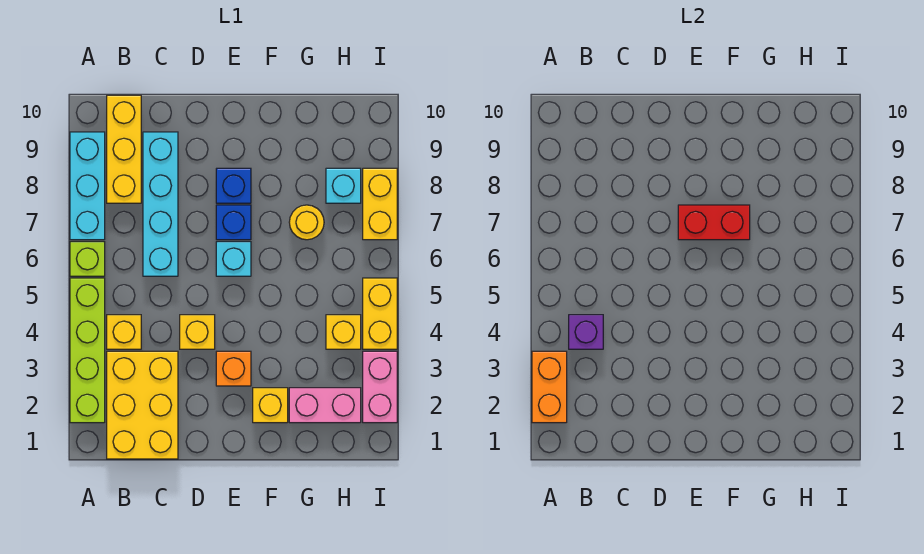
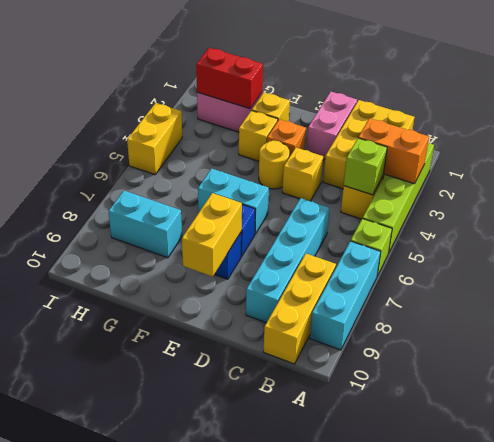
orange 1x2 brick [532,351,567,423] -> orange 1x2 brick turned to [358,118,429,184]
purple 1x1 brick [569,315,603,349] -> lime 1x1 brick [344,138,387,195]
cyan 1x1 brick [216,242,251,276] -> cyan 1x2 brick [198,169,269,234]
red 1x2 brick [678,205,750,240] -> red 1x2 brick moved to [196,48,263,109]
yellow 1x1 round brick [289,205,324,240] -> yellow 1x1 round brick moved to [259,140,289,189]
yellow 1x1 brick [326,315,361,349] -> yellow 1x1 brick moved to [239,110,278,161]
cyan 1x1 brick [326,168,361,203] -> cyan 1x2 brick [108,191,182,258]
pink 1x2 brick [363,351,397,423] -> pink 1x2 brick moved to [307,92,357,160]
yellow 1x2 brick [363,168,397,240] -> yellow 1x2 brick moved to [182,193,242,277]

